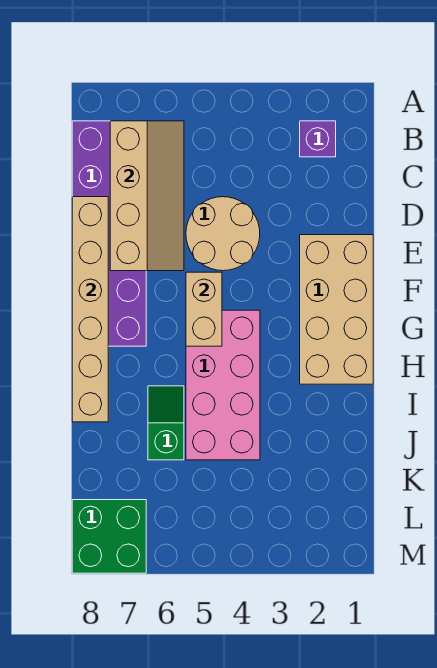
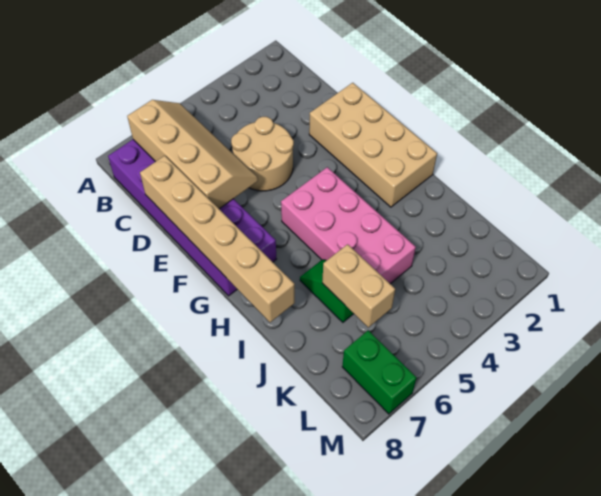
purple 1x1 brick [300,121,336,157] -> none
tan 1x2 brick [186,272,222,346] -> tan 1x2 brick moved to [322,244,395,327]
green 2x2 brick [72,500,146,573] -> green 1x2 brick [342,330,417,414]

